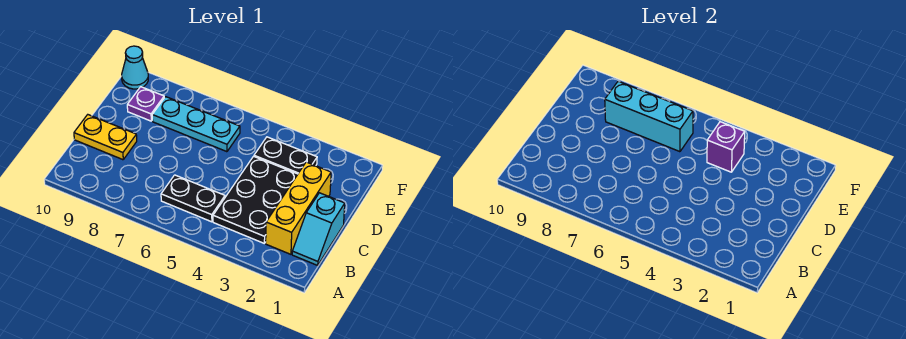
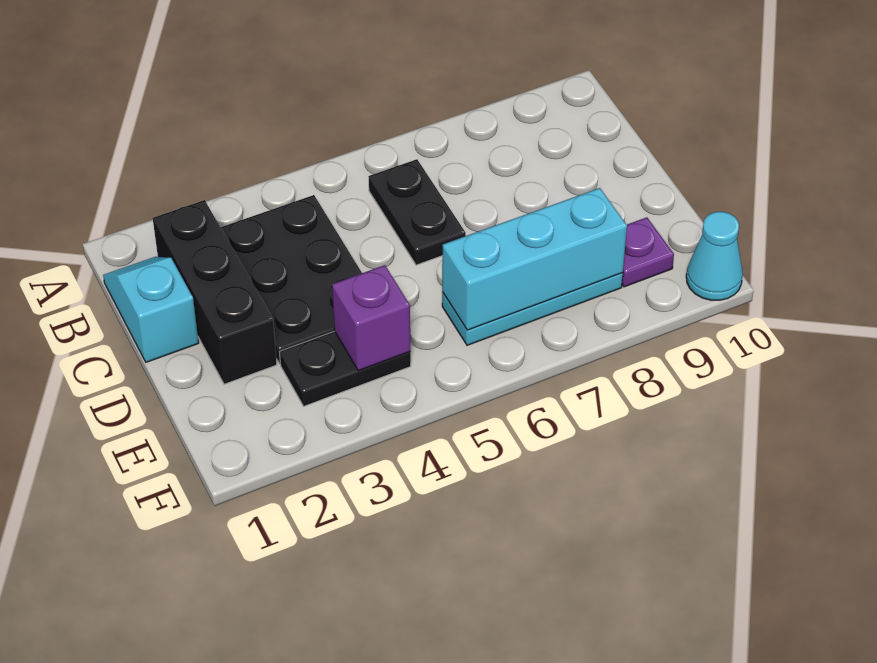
yellow 1x3 brick [266,162,331,254] -> black 1x3 brick [153,200,277,384]
black 1x2 plate [161,175,225,222] -> black 1x2 plate turned to [368,159,466,265]
yellow 1x2 plate [74,115,137,160] -> none

